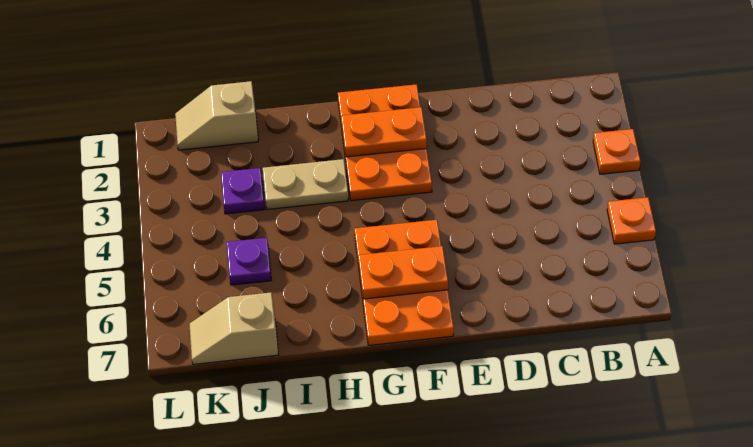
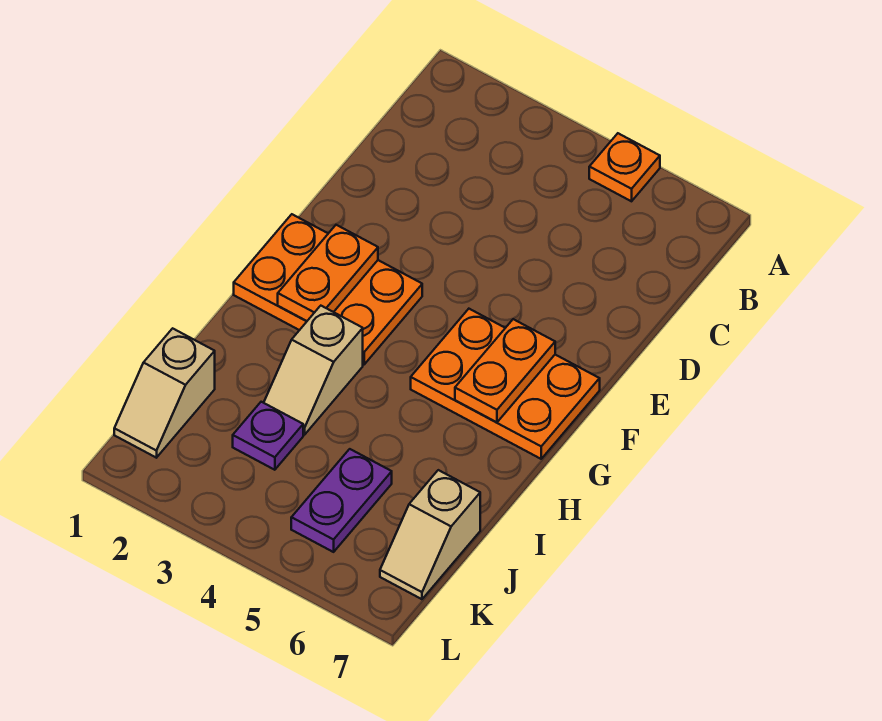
orange 1x1 plate [593,129,640,174] -> none
tan 1x2 plate [263,159,348,209] -> tan 1x2 slope [264,306,363,435]
purple 1x1 plate [227,238,271,285] -> purple 1x2 plate [291,449,392,552]

